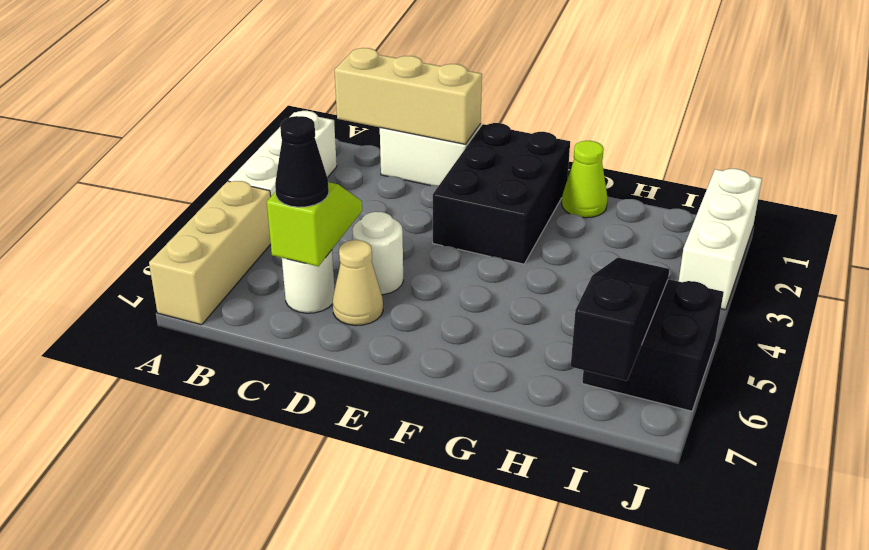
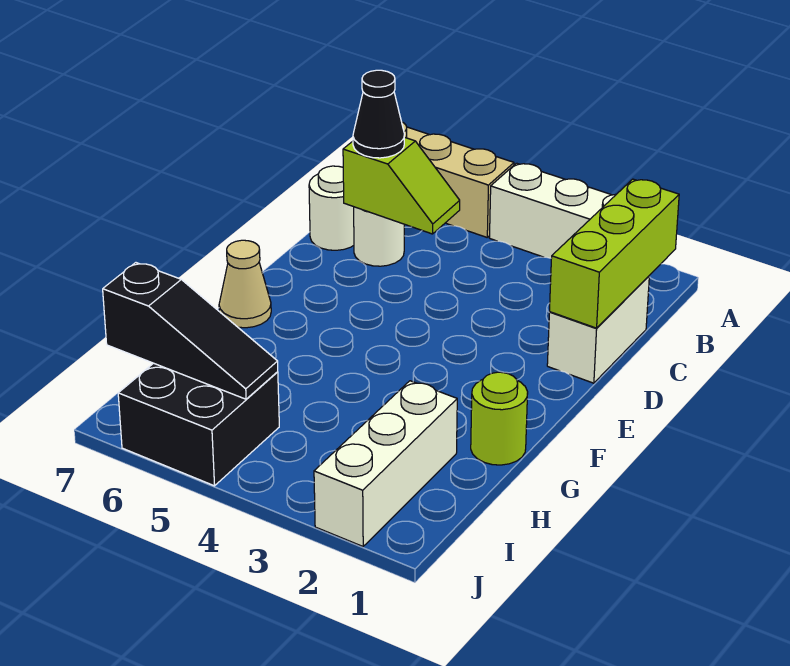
tan 1x3 brick [334,48,482,144] -> lime 1x3 brick [549,179,679,328]
white 1x1 round brick [352,212,403,295] -> white 1x1 round brick moved to [309,166,354,250]
tan 1x1 cone [333,240,383,326] -> tan 1x1 cone moved to [219,240,271,328]
black 2x3 brick [433,123,570,264] -> none
lime 1x1 cone [562,141,607,218] -> lime 1x1 round brick [471,372,528,465]
white 1x3 brick [679,169,762,310] -> white 1x3 brick turned to [314,381,457,546]

